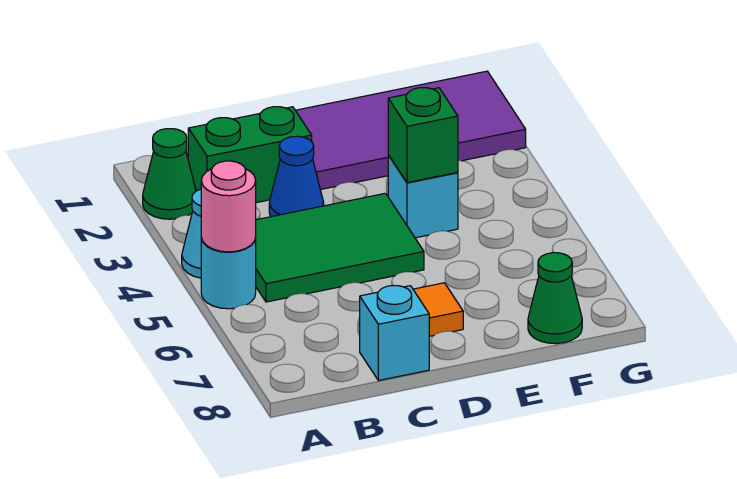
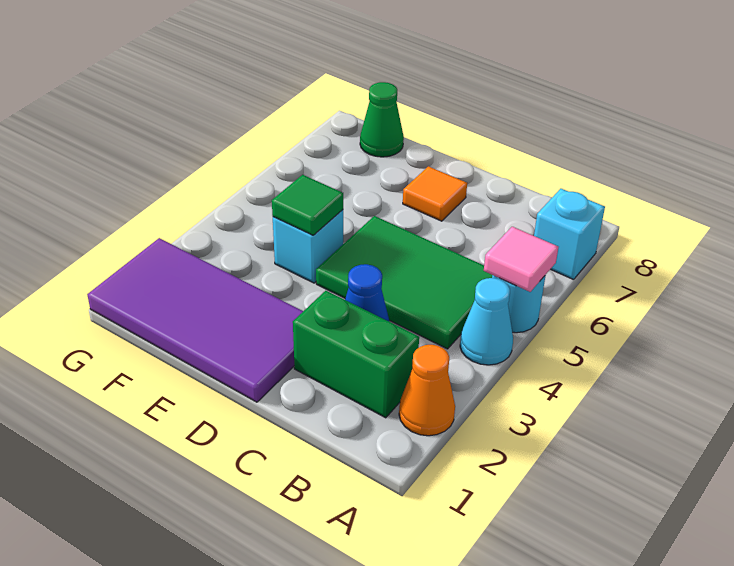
green 1x1 cone [143,129,196,219] -> orange 1x1 cone [399,345,455,436]
pink 1x1 round brick [201,161,256,252] -> pink 1x1 tile [484,227,558,292]
cyan 1x1 brick [360,286,429,381] -> cyan 1x1 brick moved to [534,189,605,280]
green 1x1 brick [388,88,458,183] -> green 1x1 tile [272,175,343,235]

